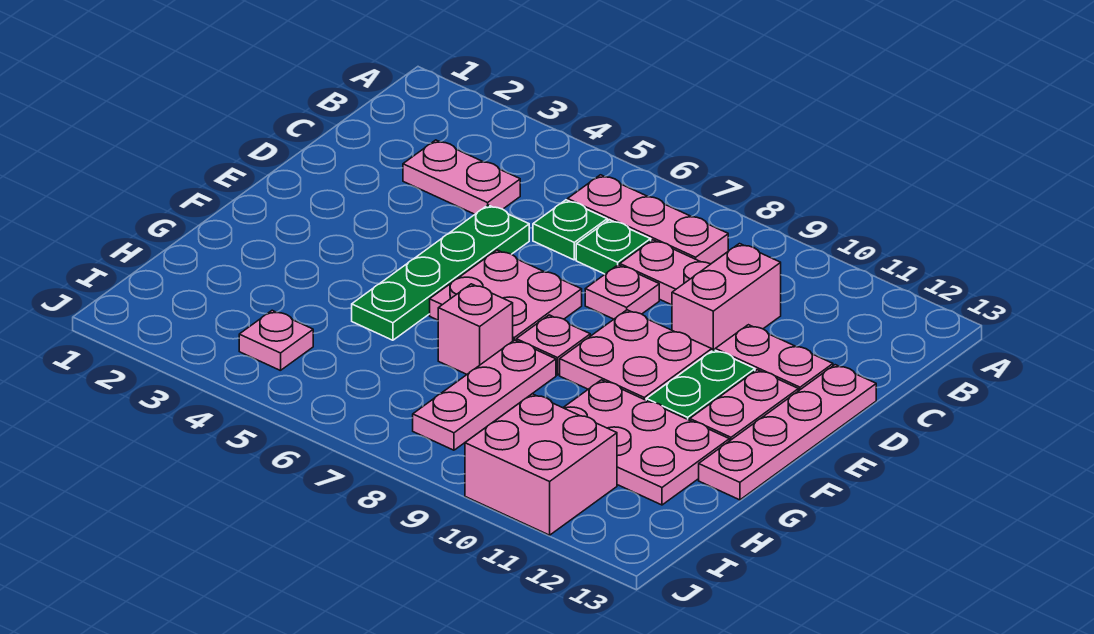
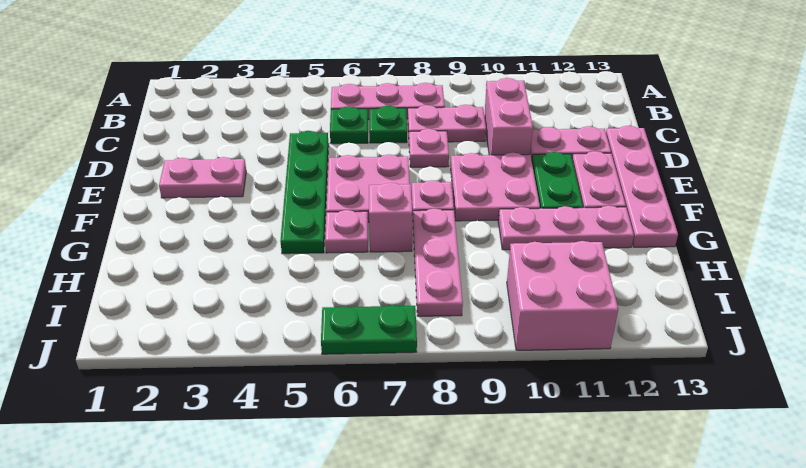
pink 1x2 plate [403,140,520,214] -> pink 1x2 plate moved to [159,157,246,198]
pink 2x3 plate [563,380,729,505] -> pink 1x3 plate [498,206,634,250]
pink 1x1 plate [239,310,313,371] -> pink 1x1 plate moved to [325,210,368,253]
none -> green 1x2 plate [321,305,417,354]

